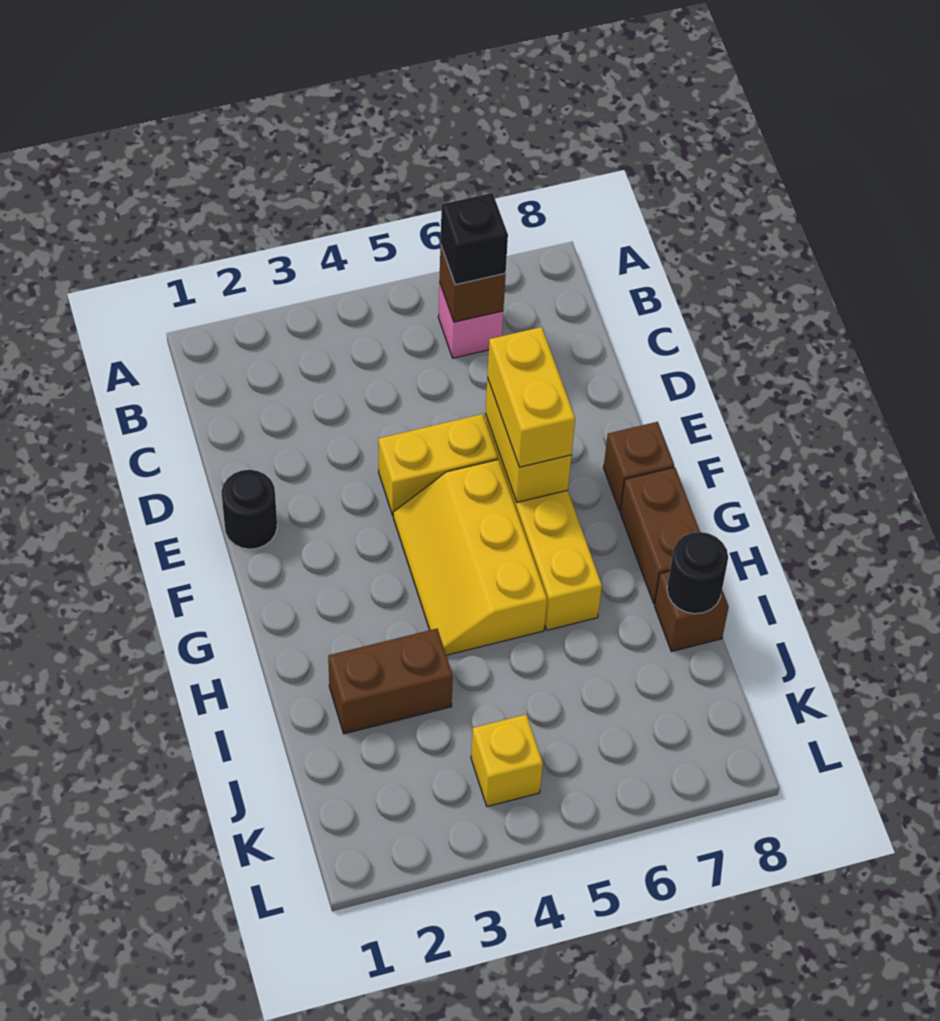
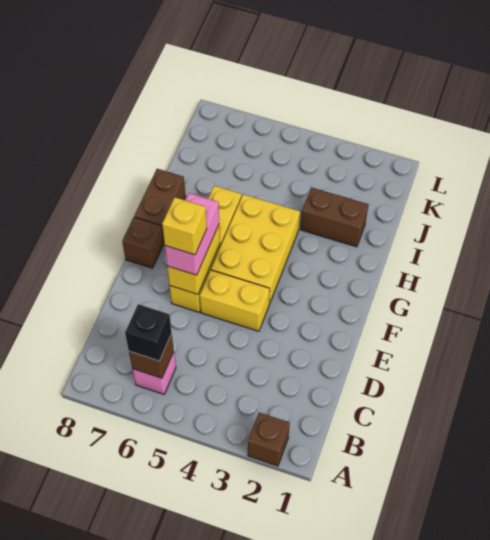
black 1x1 round brick [221,470,277,549] -> none
yellow 1x2 brick [487,327,575,467] -> pink 1x2 brick [165,193,219,275]
yellow 2x3 slope [393,460,547,655] -> yellow 2x3 brick [211,194,300,304]
brown 1x1 brick [655,571,729,652] -> brown 1x1 brick moved to [248,412,290,466]
black 1x1 round brick [667,532,728,614] -> none
yellow 1x1 brick [471,715,543,807] -> yellow 1x1 brick moved to [162,197,207,255]

